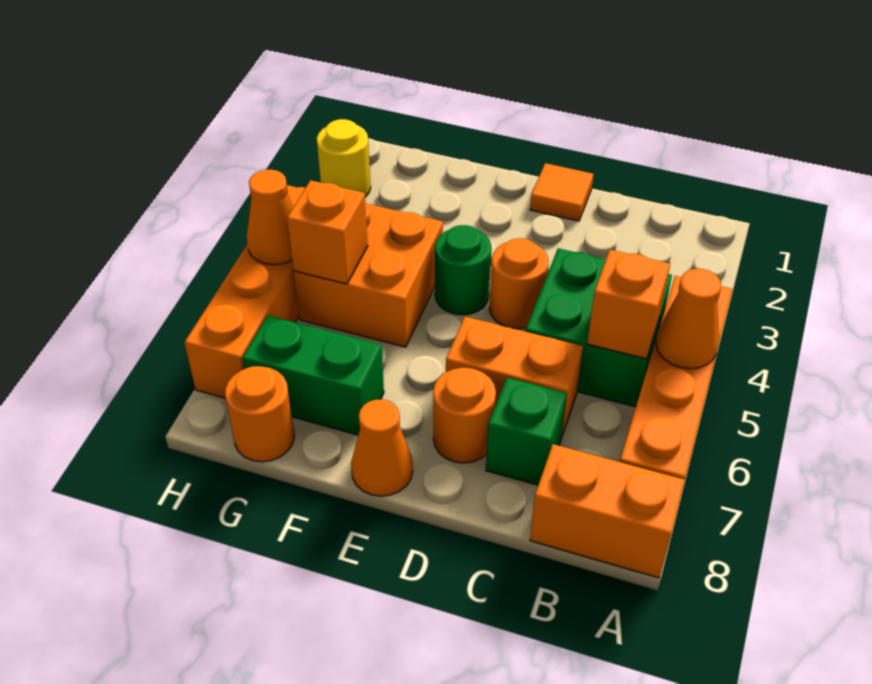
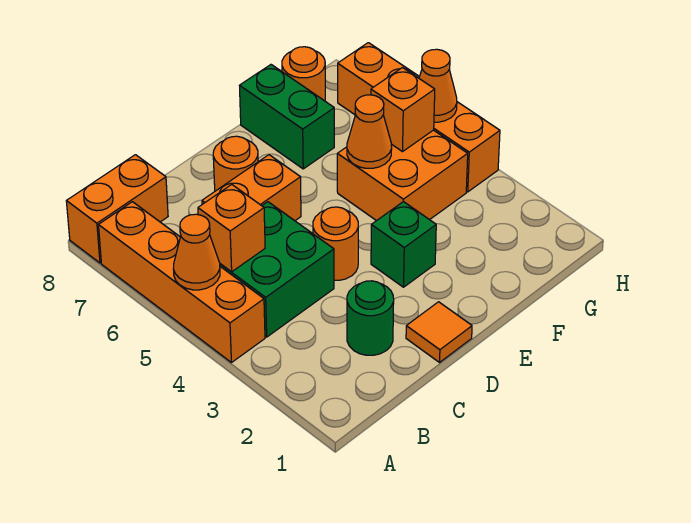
green 1x1 brick [486,378,567,485] -> green 1x1 brick moved to [371,202,436,287]
green 1x1 round brick [435,225,491,315] -> green 1x1 round brick moved to [347,281,394,355]
orange 1x1 cone [351,399,413,496] -> orange 1x1 cone moved to [347,95,392,168]
green 1x2 brick [242,315,384,435] -> green 1x2 brick turned to [240,65,334,169]
yellow 1x1 round brick [317,119,371,197] -> none

